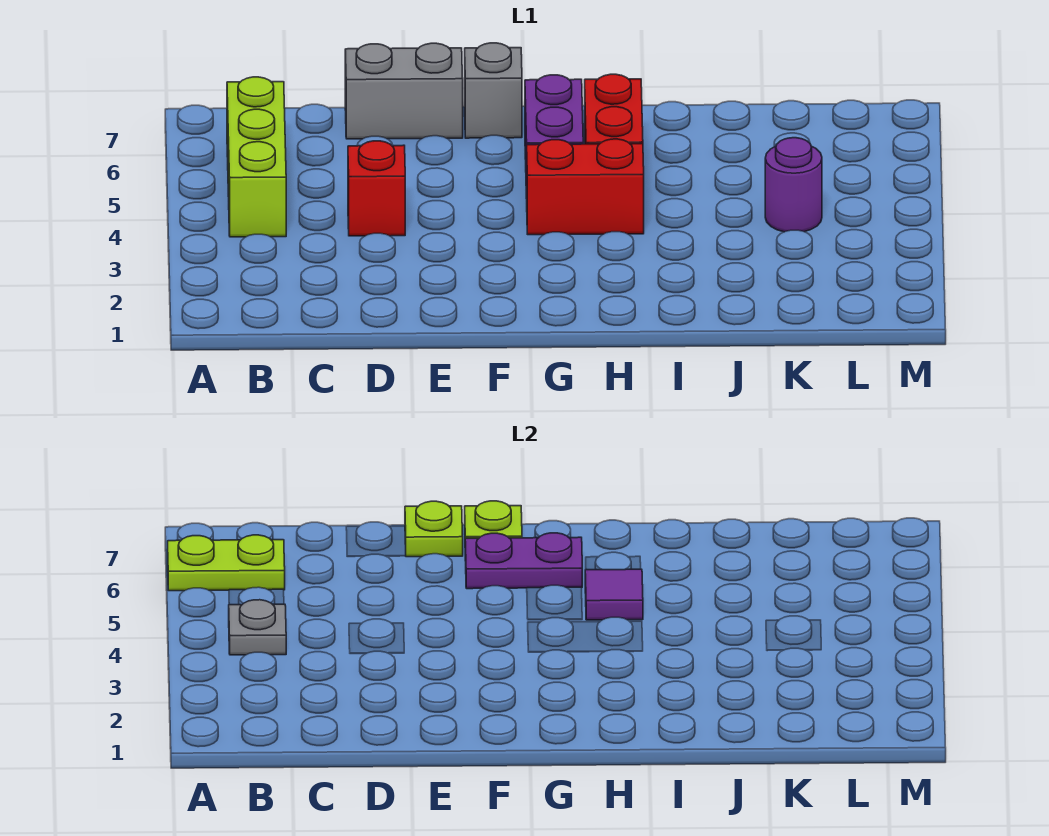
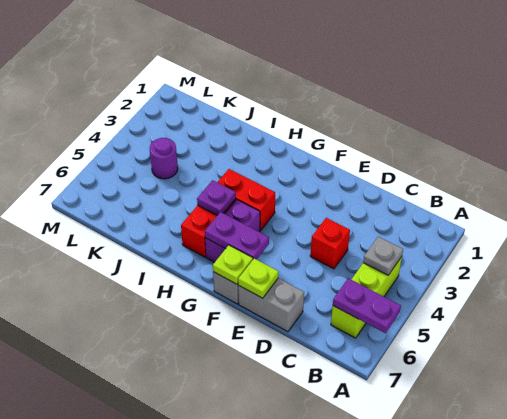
lime 1x2 plate [168,535,285,591] -> purple 1x2 plate [333,278,401,333]
purple 1x1 tile [585,569,643,620] -> purple 1x1 plate [197,180,236,215]

